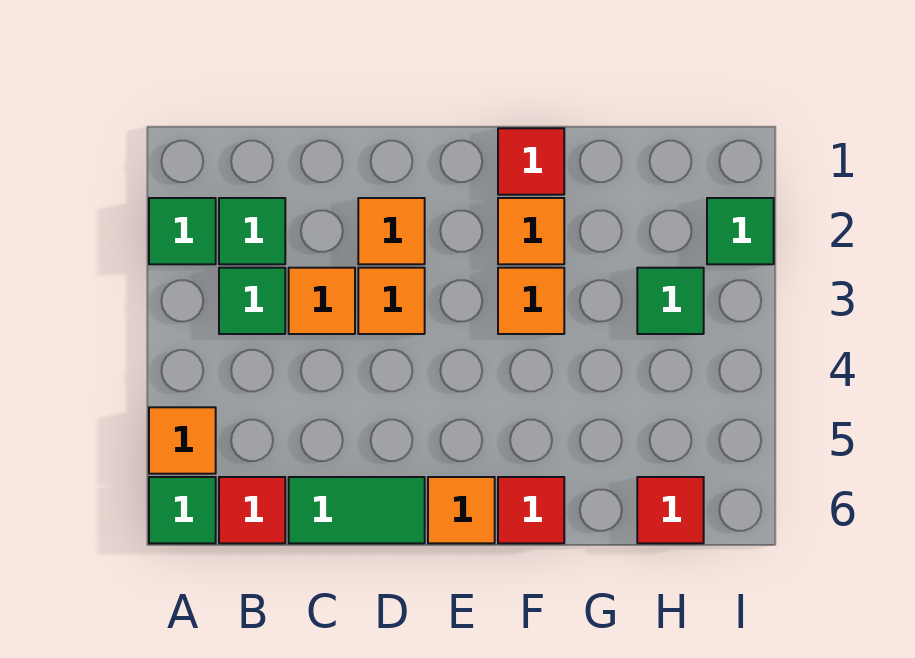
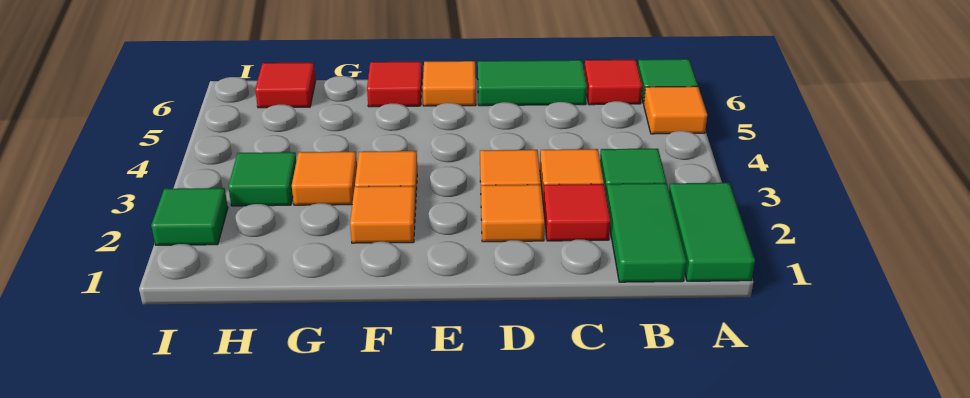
green 1x1 tile [149,198,216,264] -> green 1x2 tile [669,183,755,281]
green 1x1 tile [219,198,285,264] -> green 1x2 tile [606,183,686,282]
red 1x1 tile [498,128,564,195] -> red 1x1 tile moved to [543,184,610,241]
none -> orange 1x1 tile [292,152,357,205]

